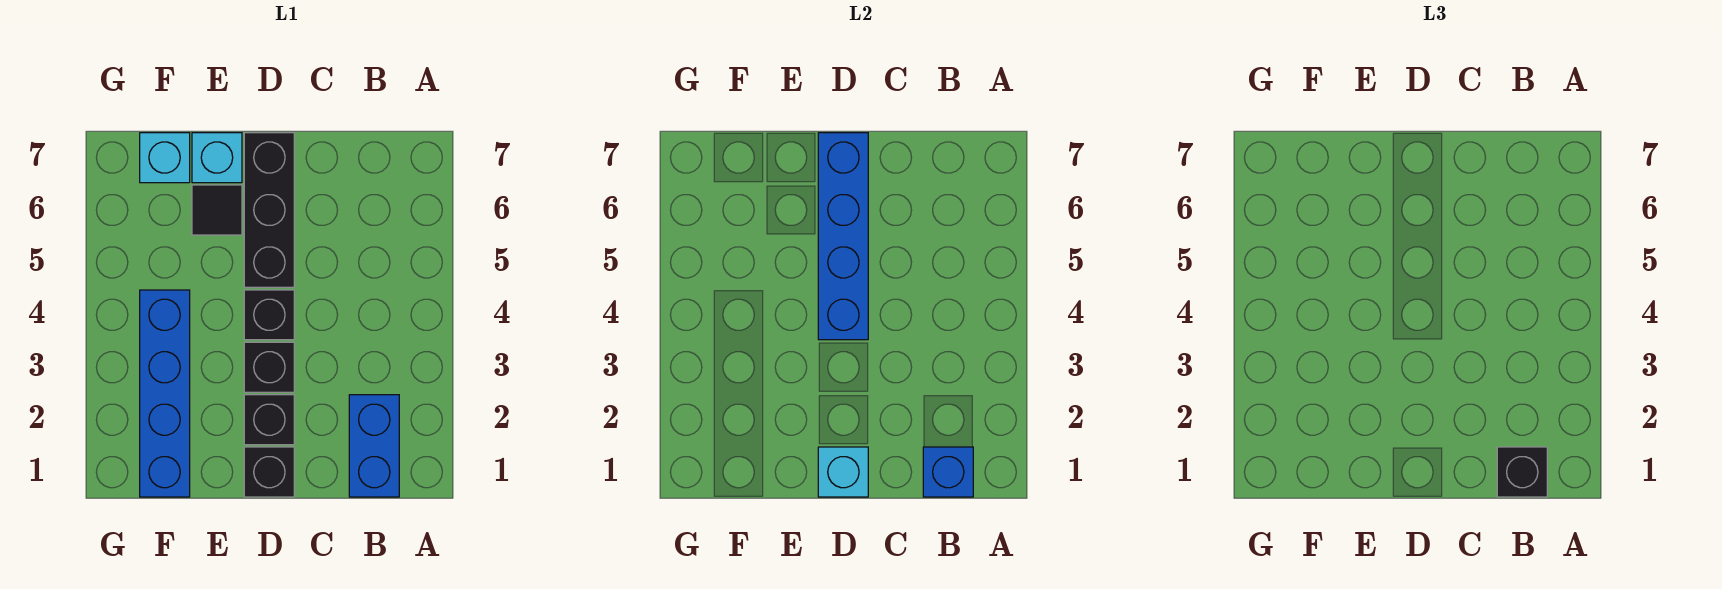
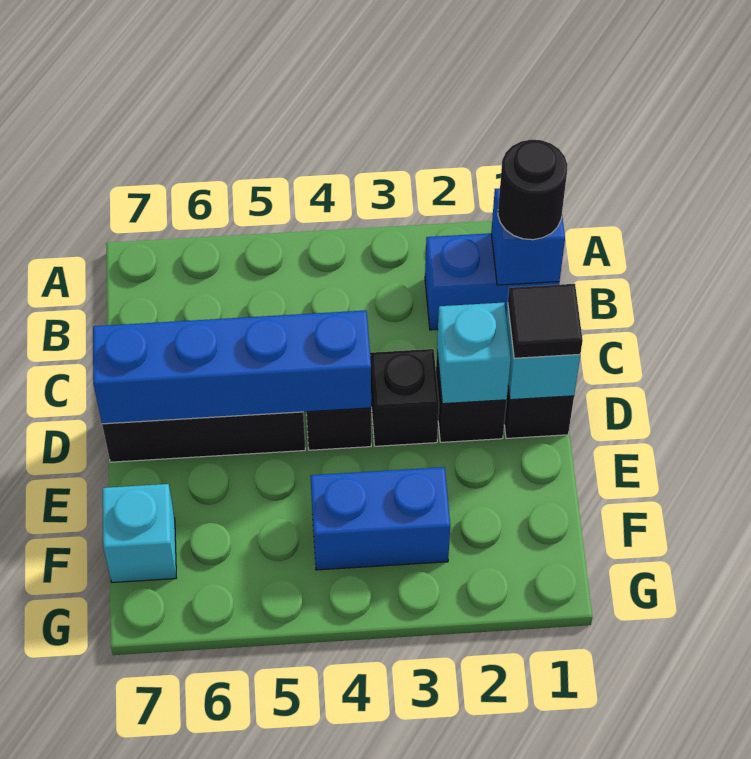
black 1x1 brick [1497,447,1547,497] -> black 1x1 round brick [498,140,568,240]
black 1x1 tile [192,185,242,235] -> black 1x1 tile moved to [508,284,583,358]
cyan 1x1 brick [192,133,242,183] -> cyan 1x1 brick moved to [437,303,511,404]
blue 1x4 brick [140,290,190,497] -> blue 1x2 brick [310,467,450,570]

